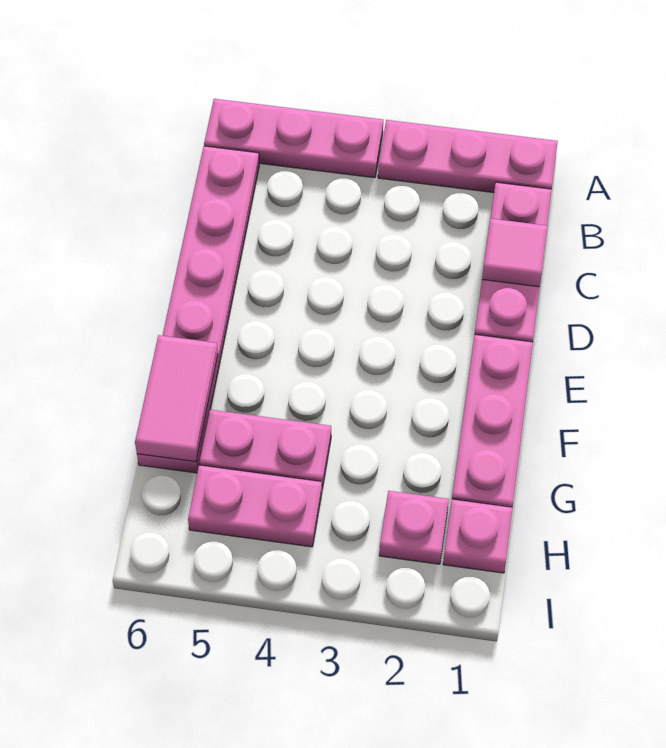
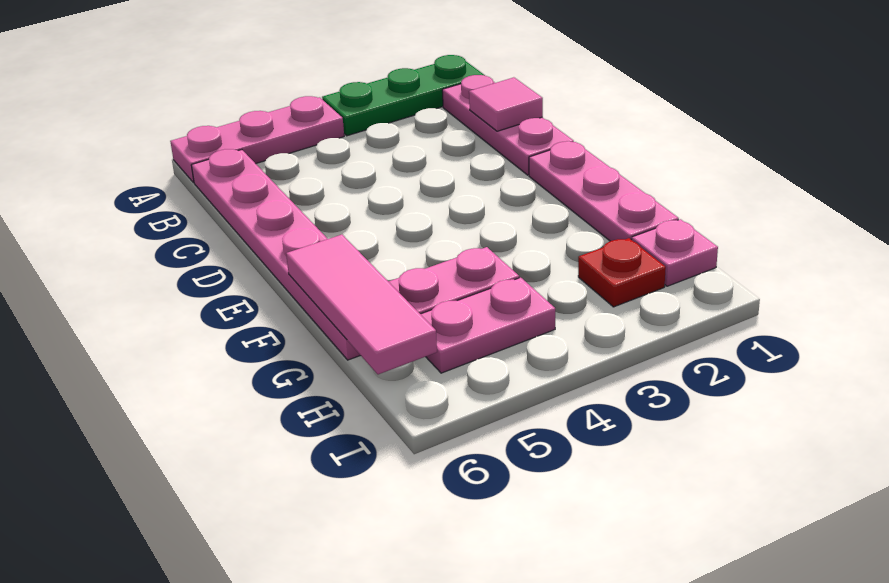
pink 1x3 plate [378,120,558,193] -> green 1x3 plate [322,55,484,136]
pink 1x2 tile [135,335,218,462] -> pink 1x3 tile [286,235,437,374]
pink 1x1 plate [379,491,449,564] -> red 1x1 plate [578,238,666,307]

